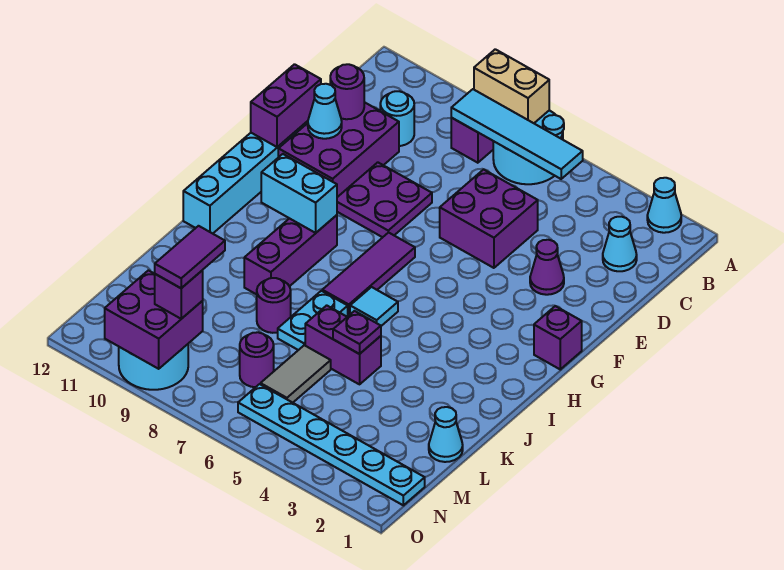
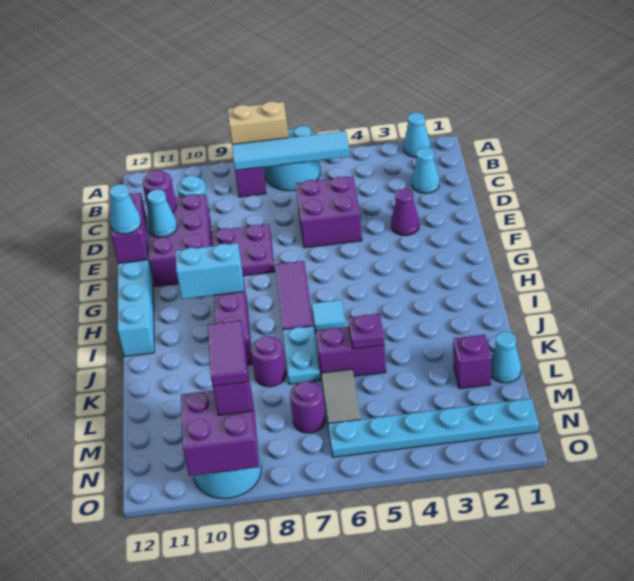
none -> cyan 1x1 cone [109,184,141,234]
purple 1x1 brick [534,306,582,369] -> purple 1x1 brick moved to [453,335,491,389]

